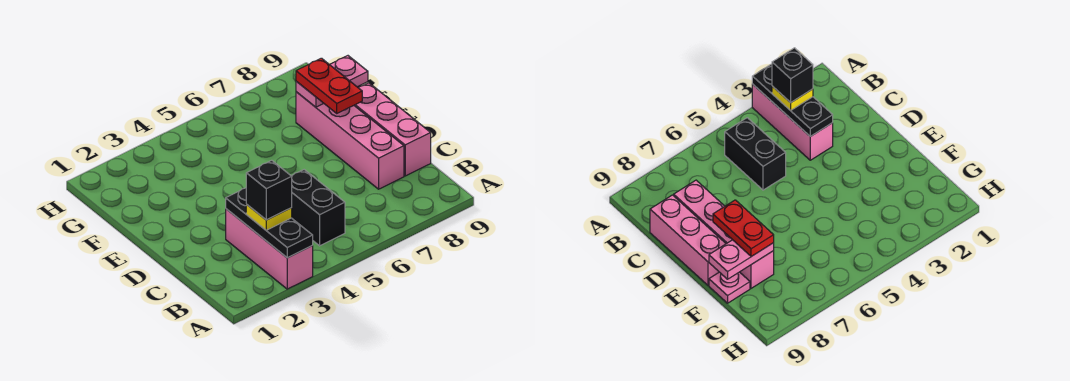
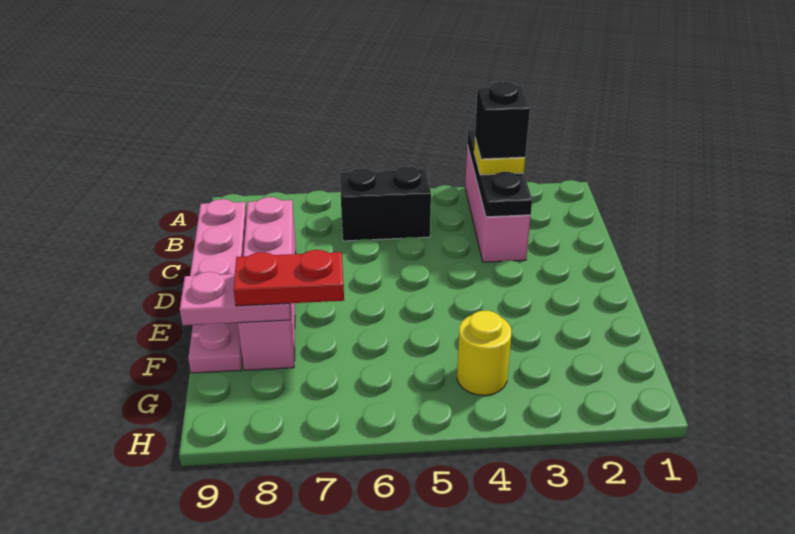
black 1x2 brick [292,170,345,246] -> black 1x2 brick turned to [340,166,431,241]
red 1x2 plate [296,58,362,113] -> red 1x2 plate turned to [234,250,344,306]
none -> yellow 1x1 round brick [457,310,512,395]

